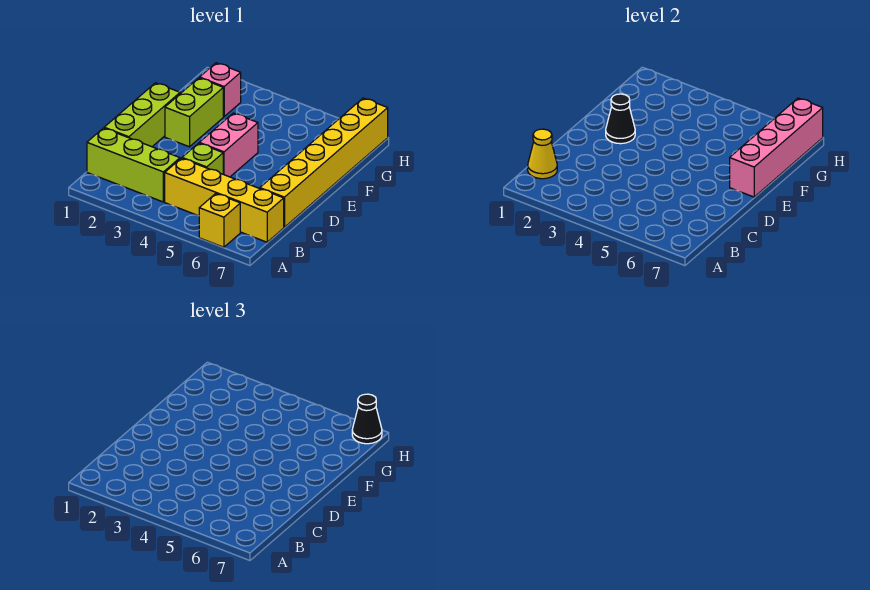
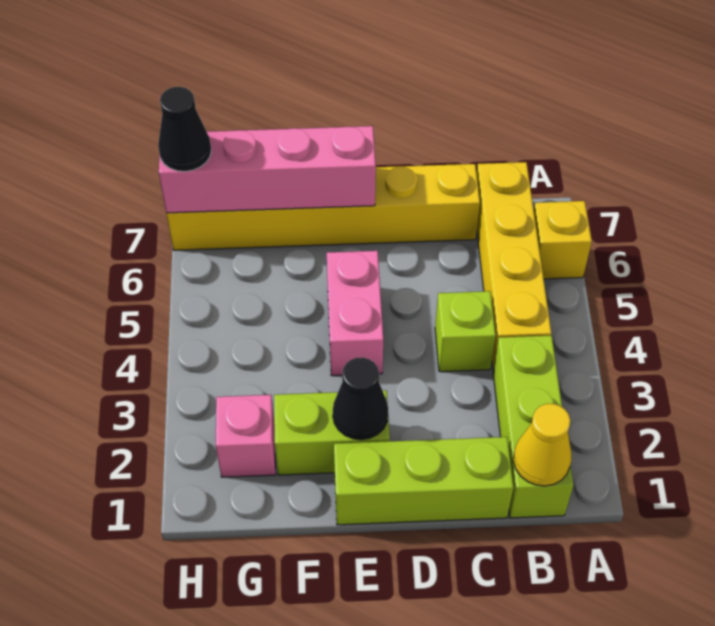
pink 1x2 brick [200,113,258,177] -> pink 1x2 brick turned to [327,251,383,376]

